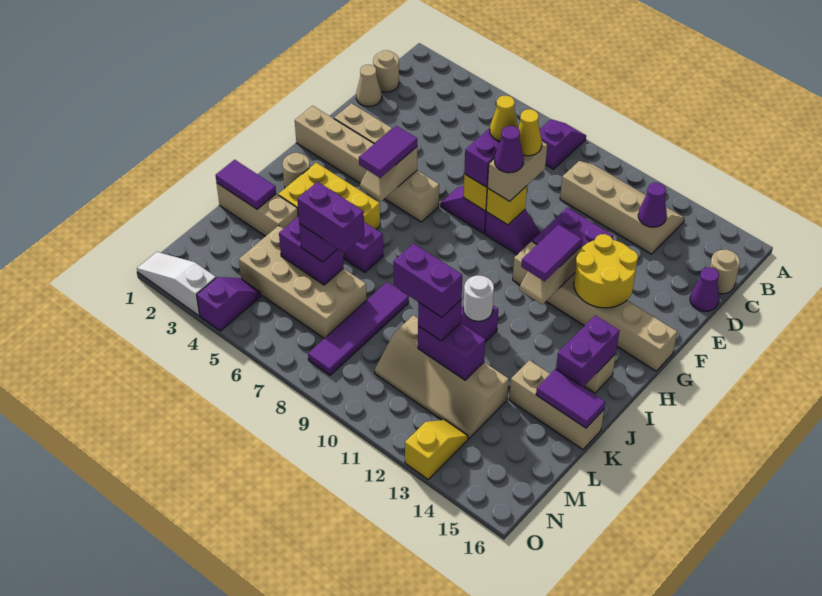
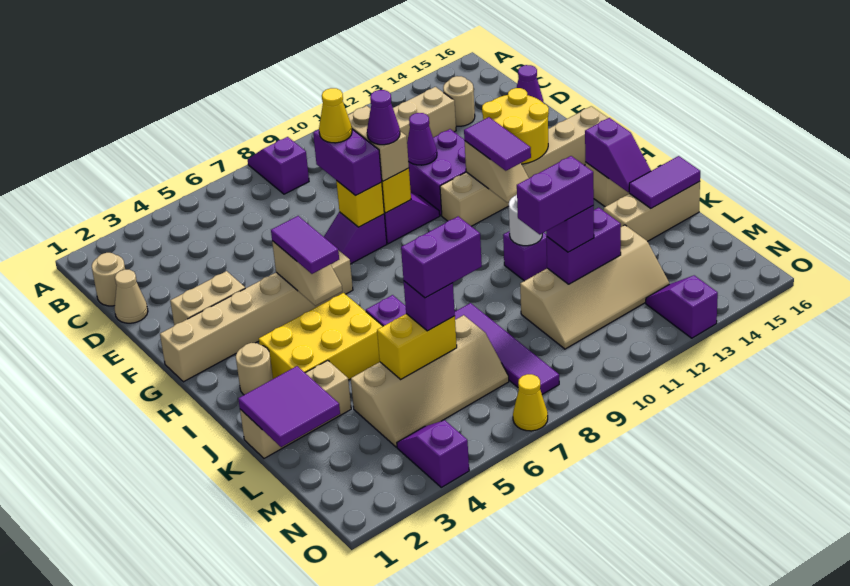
purple 1x1 cone [638,183,667,227] -> purple 1x1 cone moved to [407,113,437,165]
tan 1x1 round brick [710,250,740,294] -> tan 1x1 round brick moved to [443,76,475,126]
yellow 1x1 cone [518,109,542,156] -> yellow 1x1 cone moved to [513,374,548,431]
purple 1x2 brick [556,315,619,387] -> purple 1x2 slope [585,118,651,192]
purple 1x2 tile [216,160,276,209] -> purple 2x2 tile [238,366,340,447]
tan 2x4 brick [239,226,367,338] -> tan 2x4 slope [351,315,509,447]
purple 1x2 brick [279,216,343,285] -> yellow 1x2 brick [377,314,457,379]
yellow 1x2 slope [405,420,468,479] -> purple 1x2 slope [646,275,718,338]
white 1x3 slope [137,252,216,316] -> none

